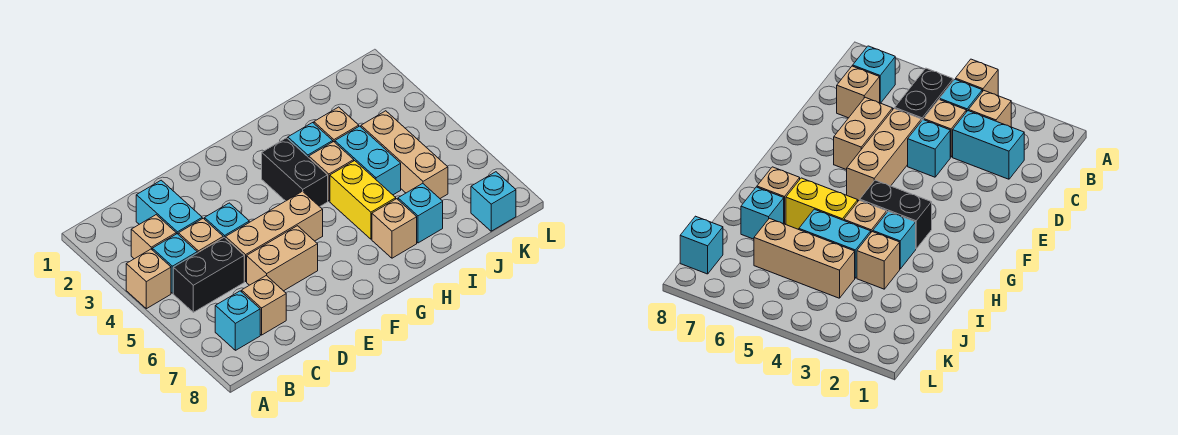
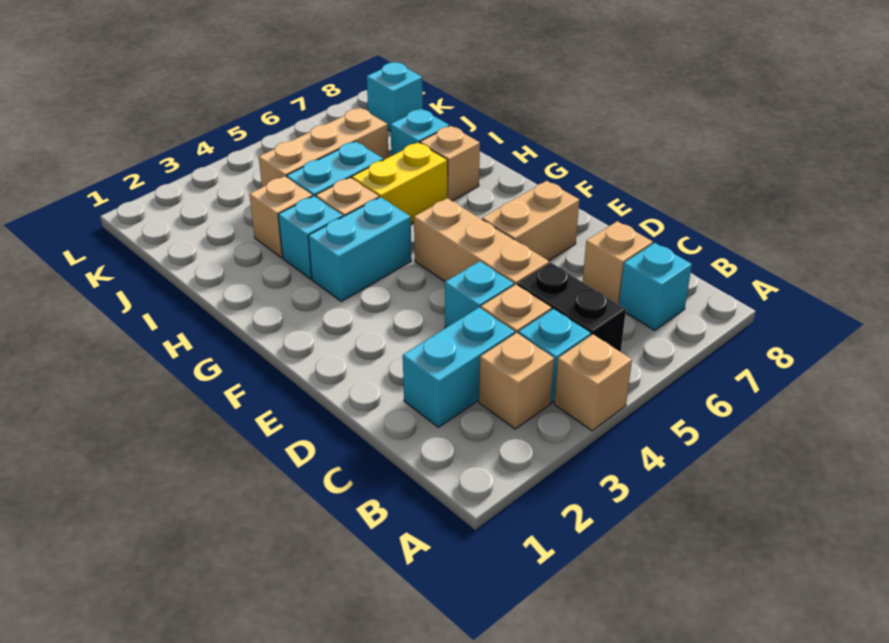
tan 1x2 brick [247,226,318,291] -> tan 1x2 brick turned to [482,181,579,261]
black 1x2 brick [262,138,328,207] -> cyan 1x2 brick [308,197,412,301]

